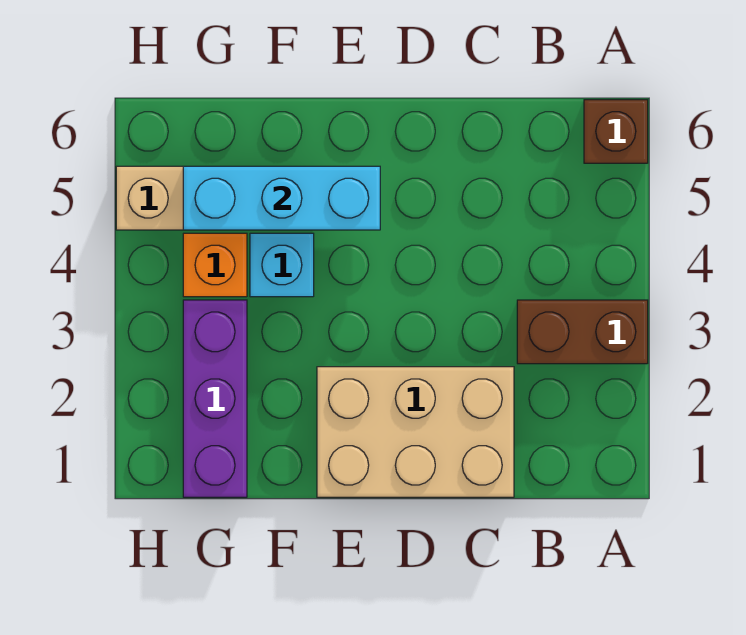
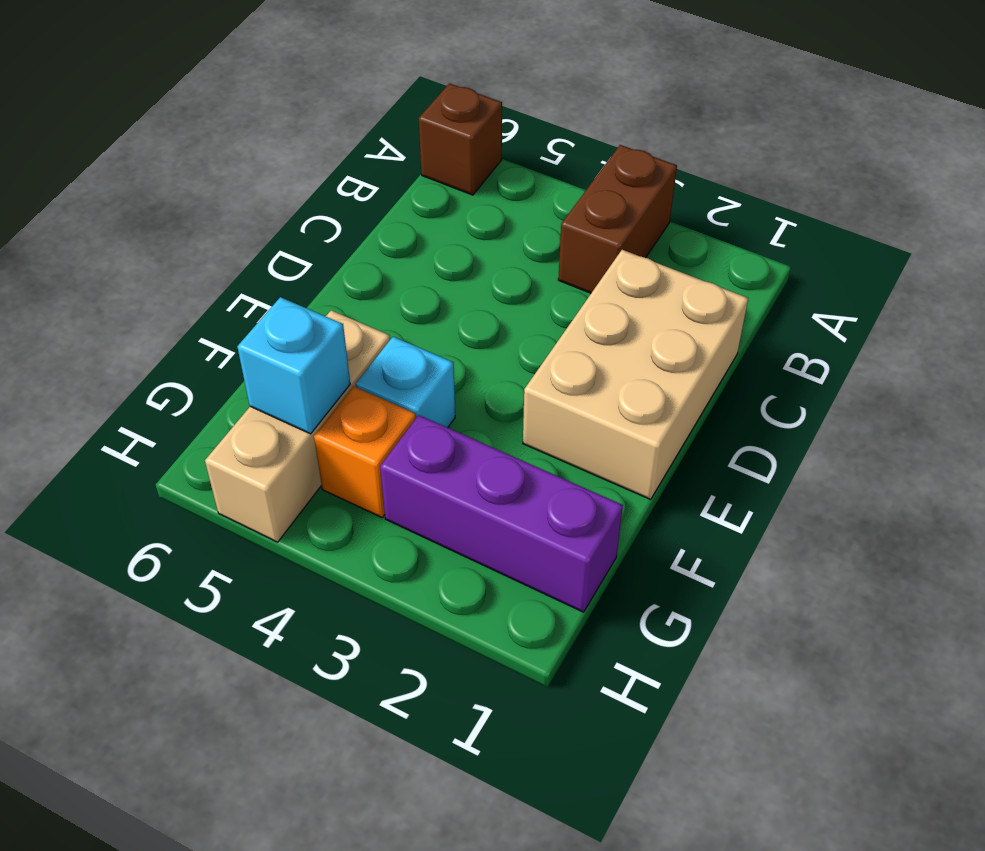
cyan 1x3 brick [183,166,380,230] -> cyan 1x1 brick [237,297,350,434]

